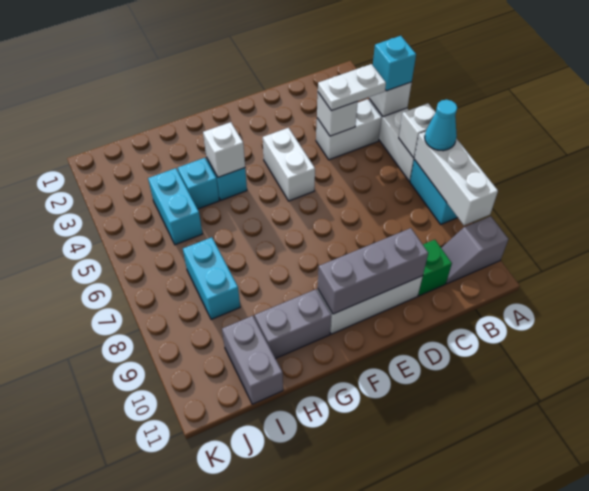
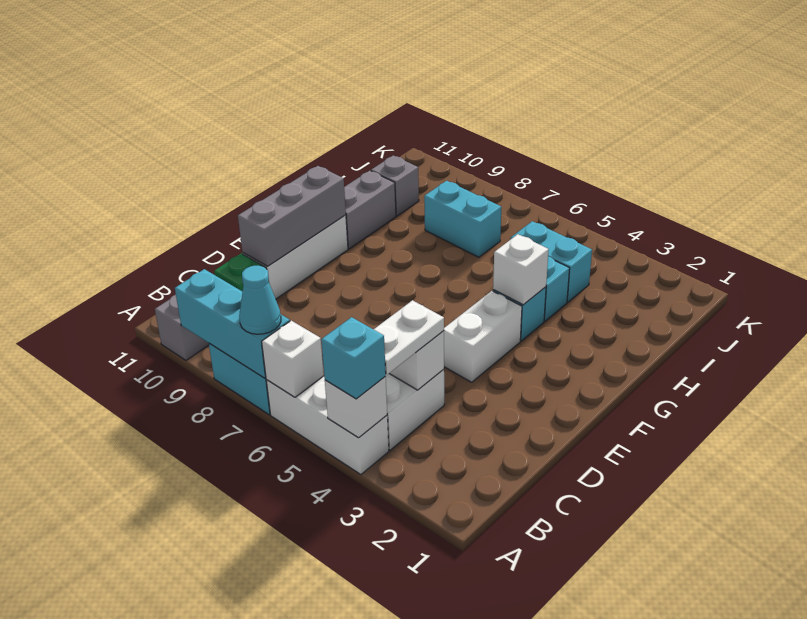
white 1x3 brick [414,131,498,225] -> cyan 1x3 brick [175,269,290,378]
white 1x2 brick [263,128,315,201] -> white 1x2 brick turned to [444,291,522,382]
grey 1x2 brick [222,316,283,404] -> grey 1x1 brick [371,155,419,216]

